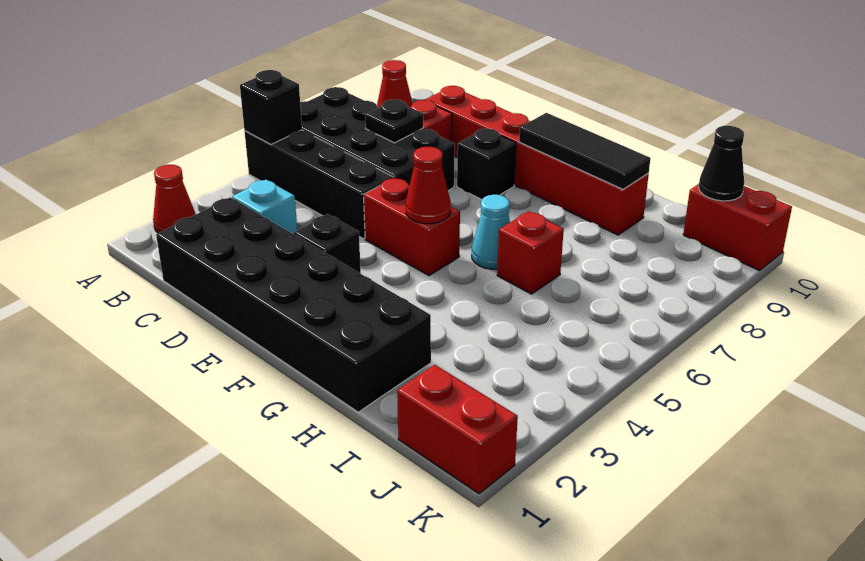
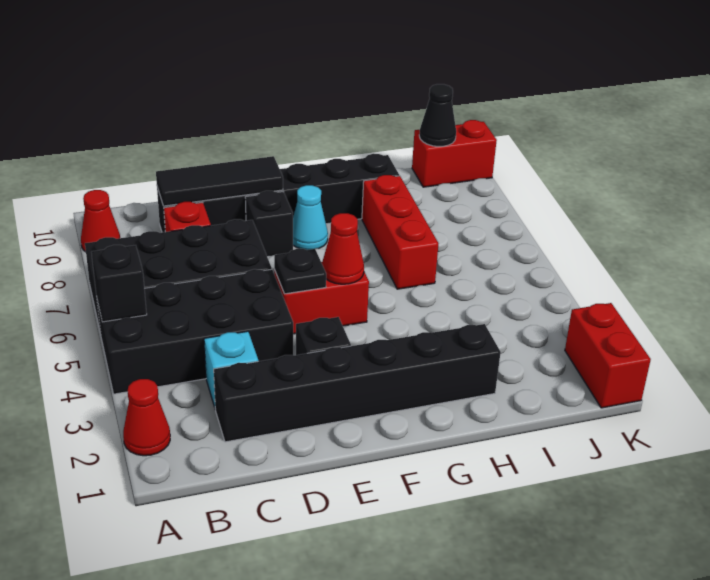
black 1x4 brick [244,130,393,239] -> black 2x4 brick [97,269,293,394]
black 2x6 brick [156,197,431,412] -> black 1x6 brick [214,324,501,442]
black 1x1 plate [365,100,423,143] -> black 1x1 plate moved to [274,249,326,294]
red 1x6 brick [425,86,649,235] -> black 1x6 brick [157,154,399,232]
black 1x3 tile [519,113,651,189] -> black 1x3 tile moved to [156,156,283,206]
cyan 1x1 cone [472,195,510,269] -> cyan 1x1 cone moved to [293,185,328,250]
red 1x1 brick [497,211,564,294] -> red 1x3 brick [362,175,438,289]
red 1x2 brick [397,365,518,494] -> red 1x2 brick turned to [565,303,651,408]

